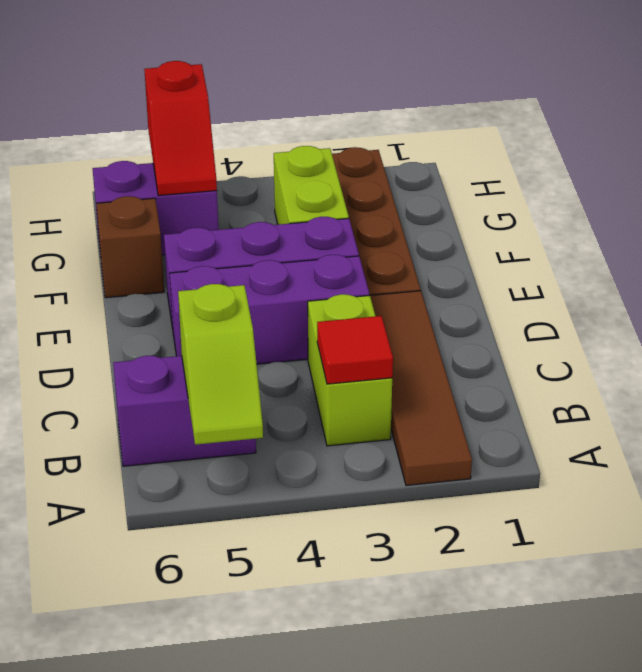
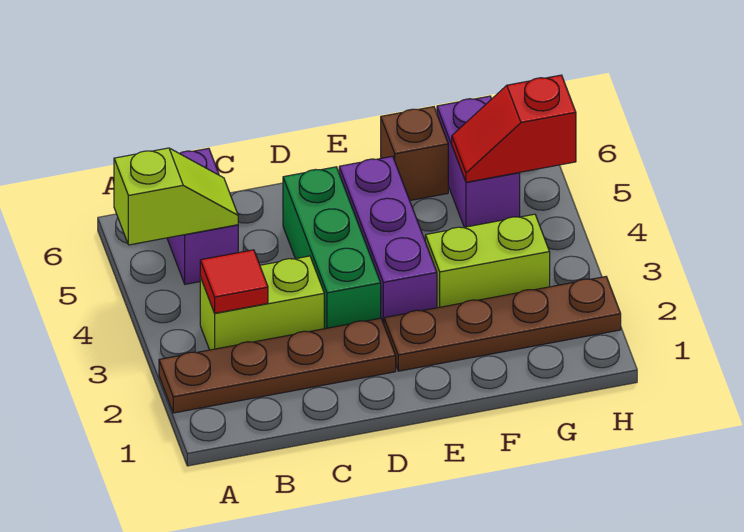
brown 1x4 tile [370,291,472,486] -> brown 1x4 plate [159,318,396,413]
lime 1x2 slope [178,284,263,445] -> lime 1x2 slope turned to [114,148,238,245]
purple 1x3 brick [170,255,369,364] -> green 1x3 brick [283,167,381,329]

